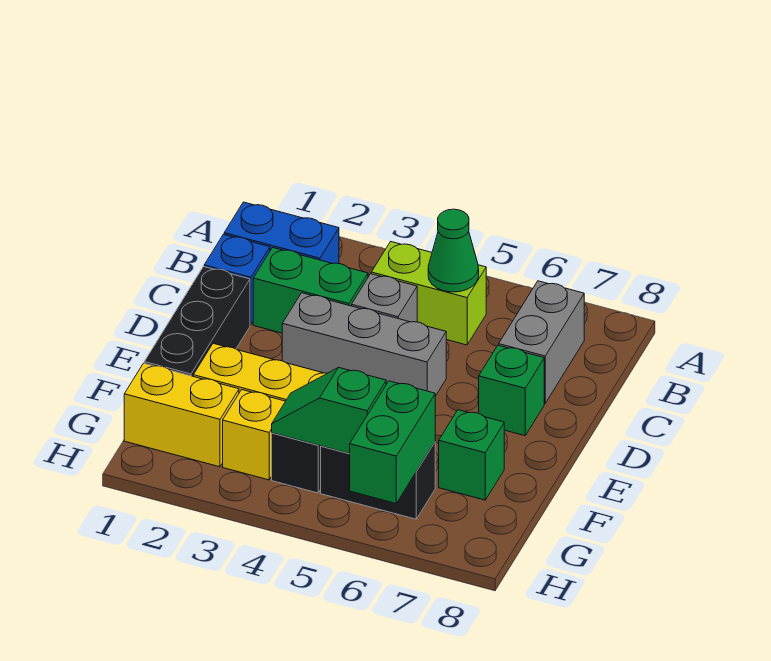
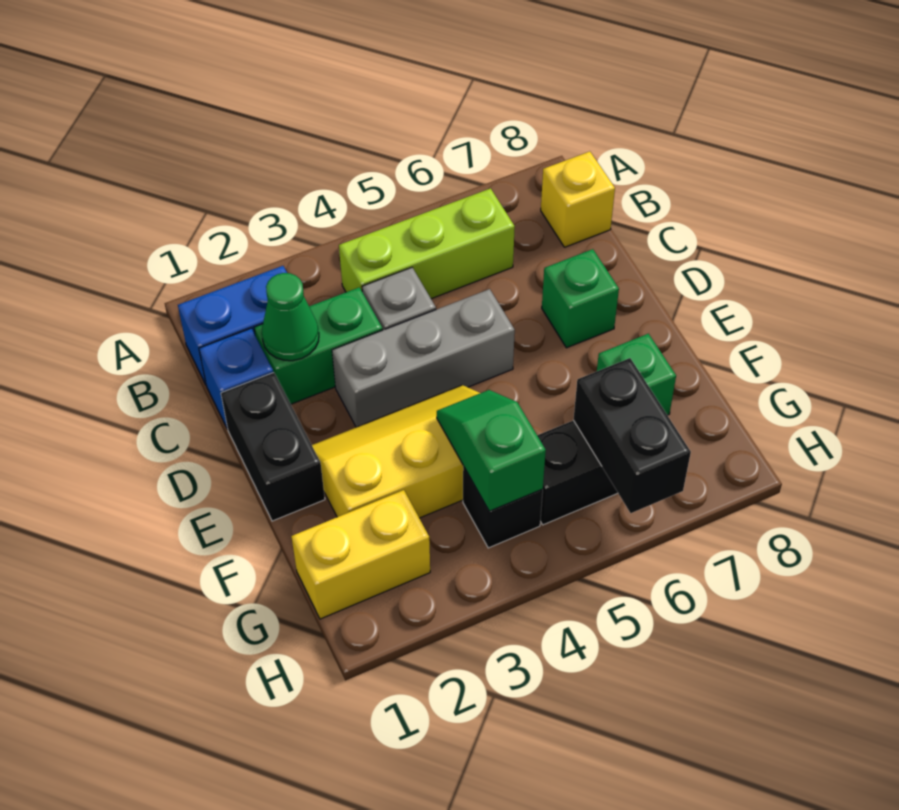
lime 1x2 brick [371,242,486,345] -> lime 1x3 brick [339,188,515,299]
green 1x1 cone [428,209,479,292] -> green 1x1 cone moved to [262,273,319,361]
grey 1x2 brick [499,281,584,403] -> none
black 1x3 brick [144,267,250,376] -> black 1x2 brick [221,372,325,521]
yellow 1x1 brick [223,390,285,480] -> yellow 1x1 brick moved to [541,151,615,247]
green 1x2 slope [272,368,386,454] -> green 1x2 slope turned to [437,390,546,511]
green 1x2 brick [350,381,435,503] -> black 1x2 brick [573,358,691,513]

